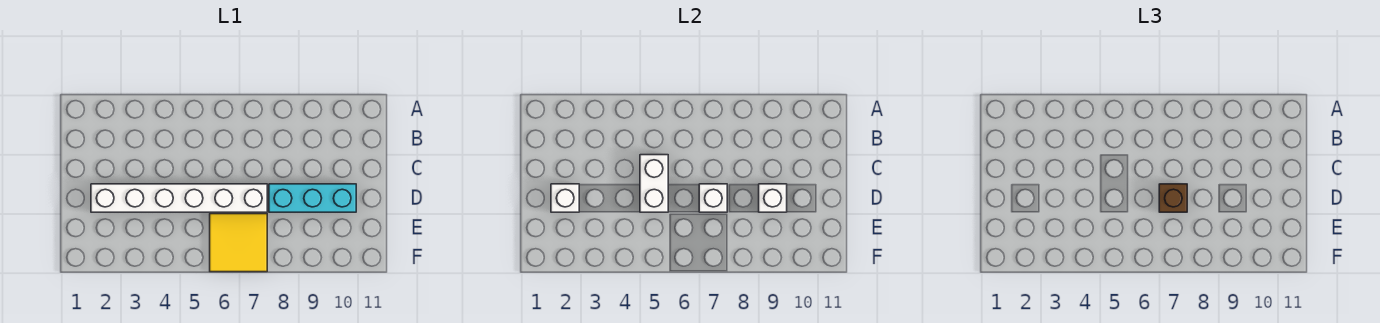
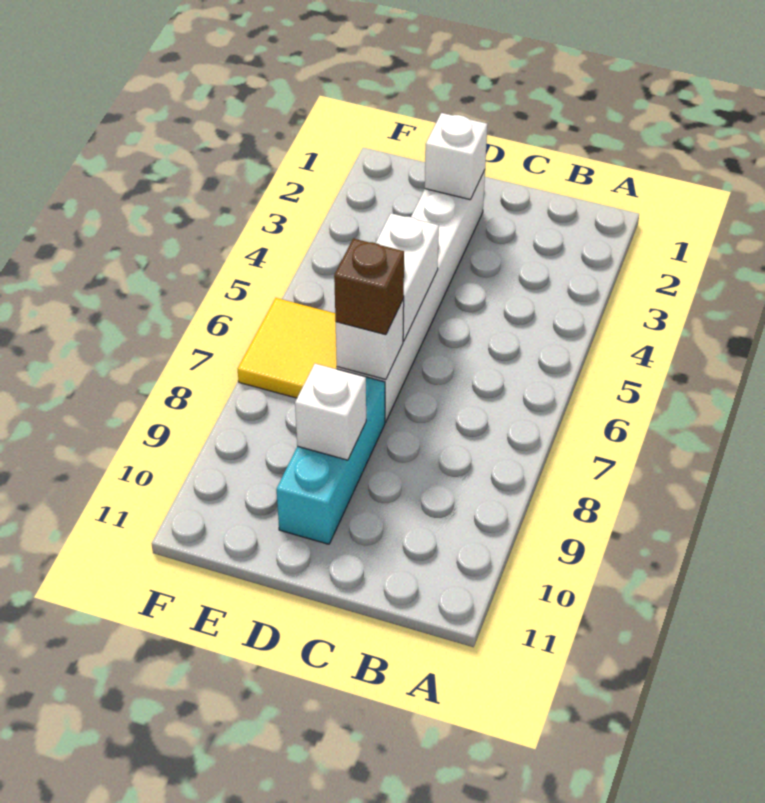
white 1x2 brick [640,155,668,212] -> white 1x2 brick turned to [376,213,439,341]

